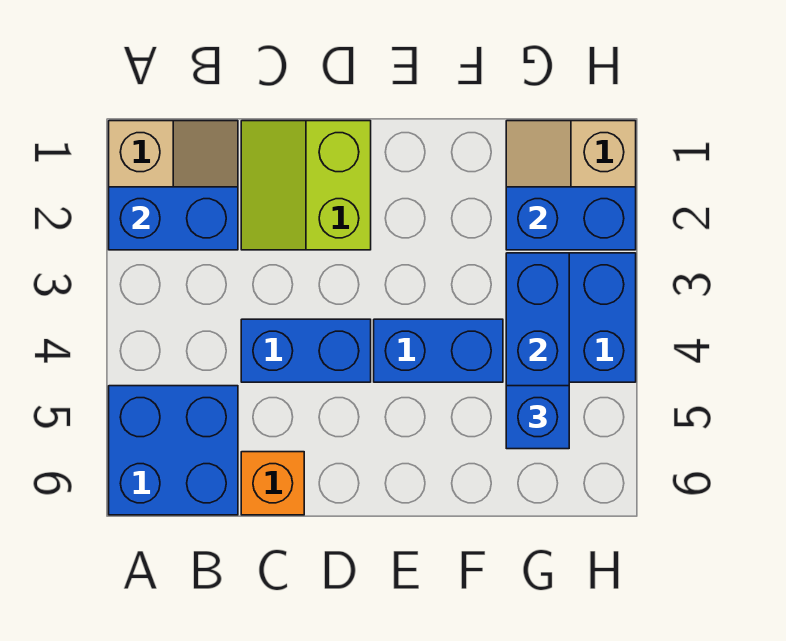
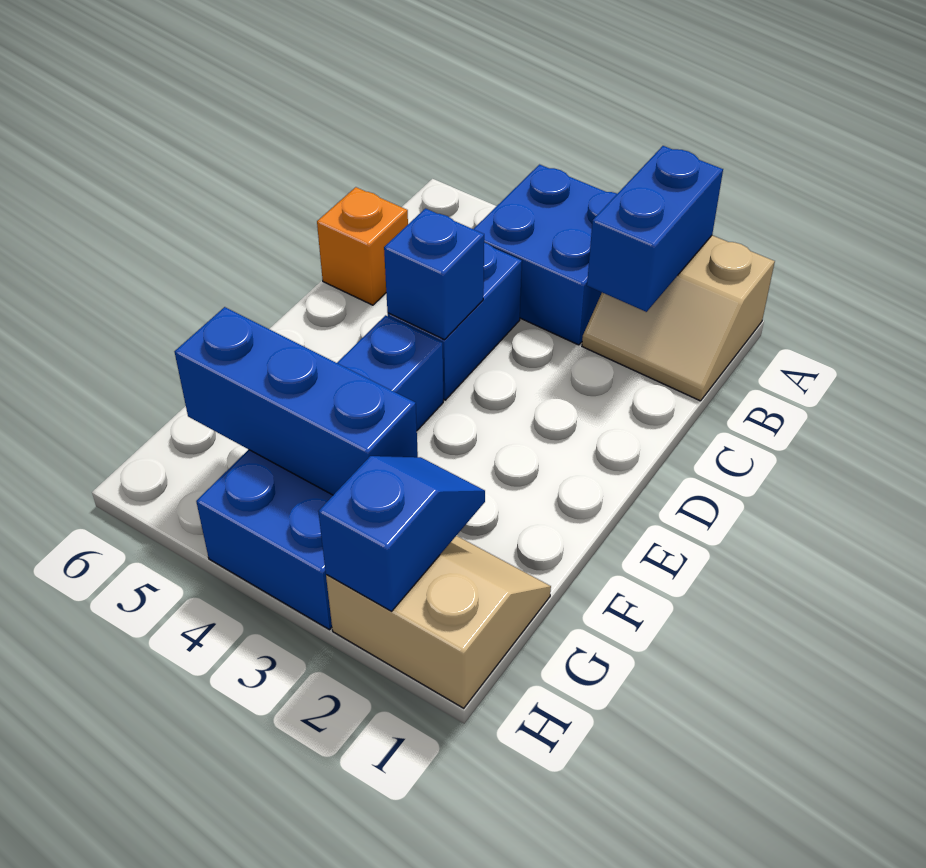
blue 2x2 brick [109,386,238,515] -> blue 2x2 brick moved to [474,165,617,345]
lime 2x2 slope [241,121,371,250] -> none
blue 1x2 brick [506,187,636,250] -> blue 1x2 slope [318,456,485,611]
blue 1x1 brick [506,386,569,449] -> blue 1x1 brick moved to [384,208,484,340]

